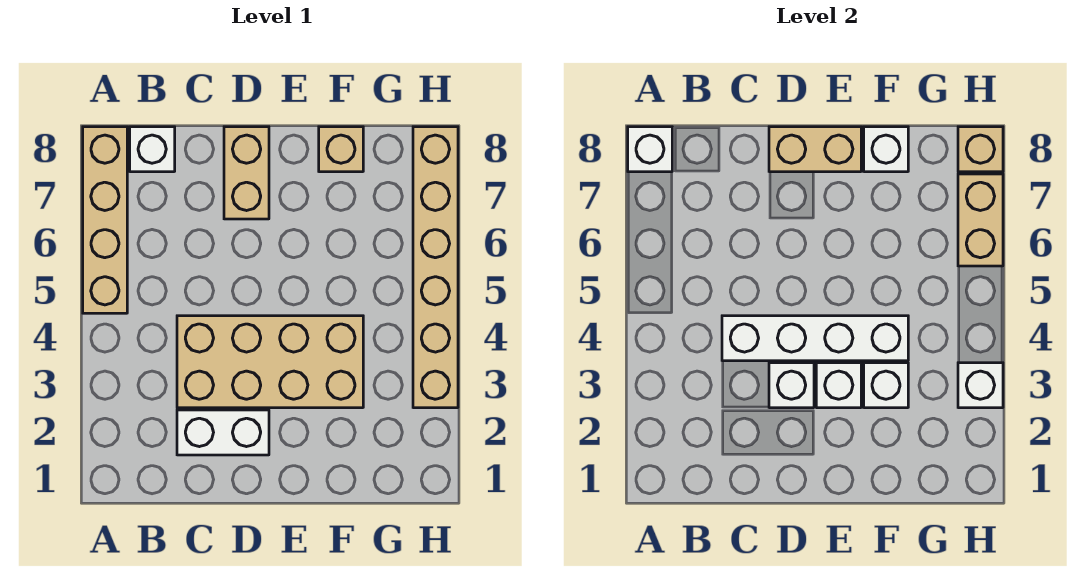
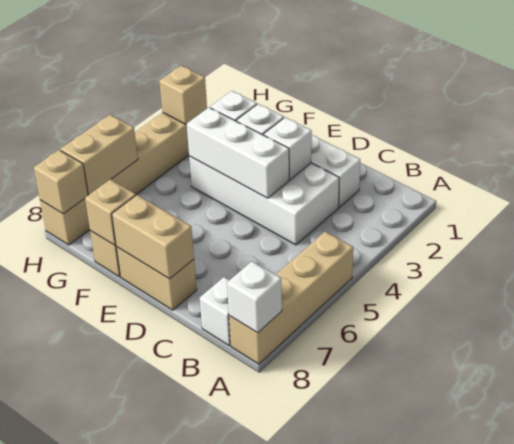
tan 2x4 brick [177,316,363,408] -> white 2x4 brick [189,156,339,245]
white 1x4 brick [722,316,908,361] -> white 1x3 brick [187,108,289,198]
tan 1x2 brick [224,127,269,219] -> tan 1x2 brick turned to [116,247,197,310]
white 1x1 brick [864,127,908,172] -> tan 1x1 brick [85,179,136,245]
white 1x1 brick [958,363,1003,408] -> tan 1x1 brick [159,66,207,124]

